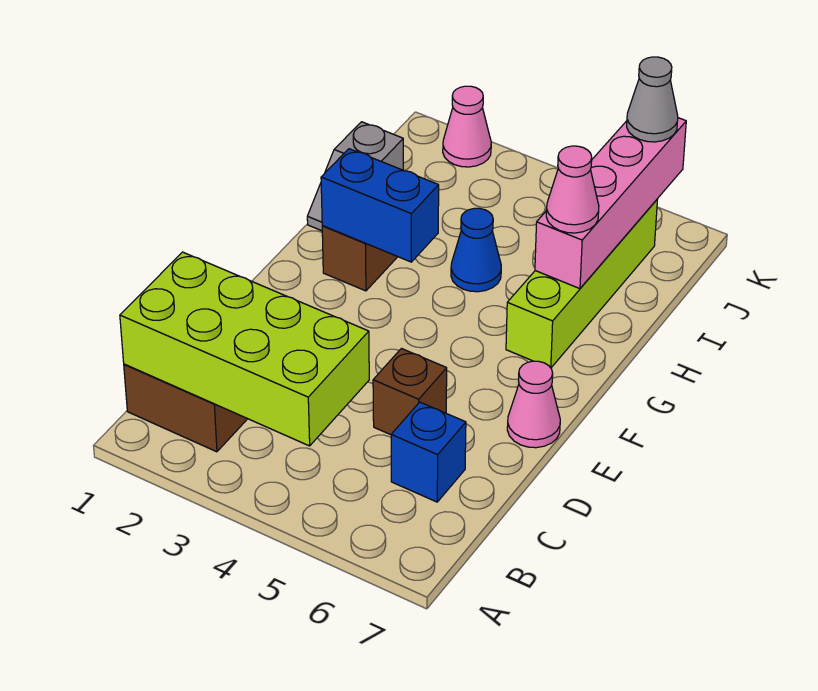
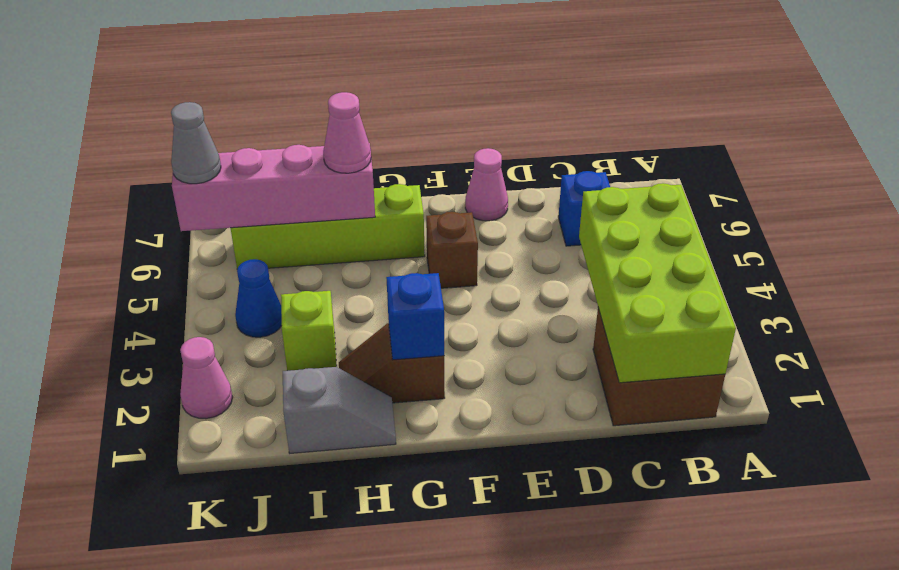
brown 1x1 brick [373,349,447,435] -> brown 1x1 brick moved to [426,212,478,288]
blue 1x2 brick [321,149,439,262] -> blue 1x1 brick [386,273,444,360]
blue 1x1 cone [451,208,501,292] -> blue 1x1 cone moved to [235,259,282,337]
none -> lime 1x1 brick [281,291,337,371]

